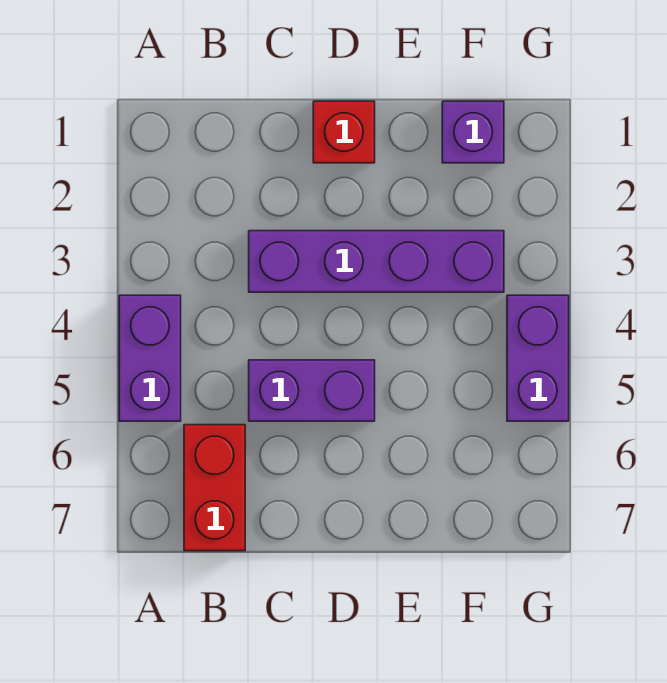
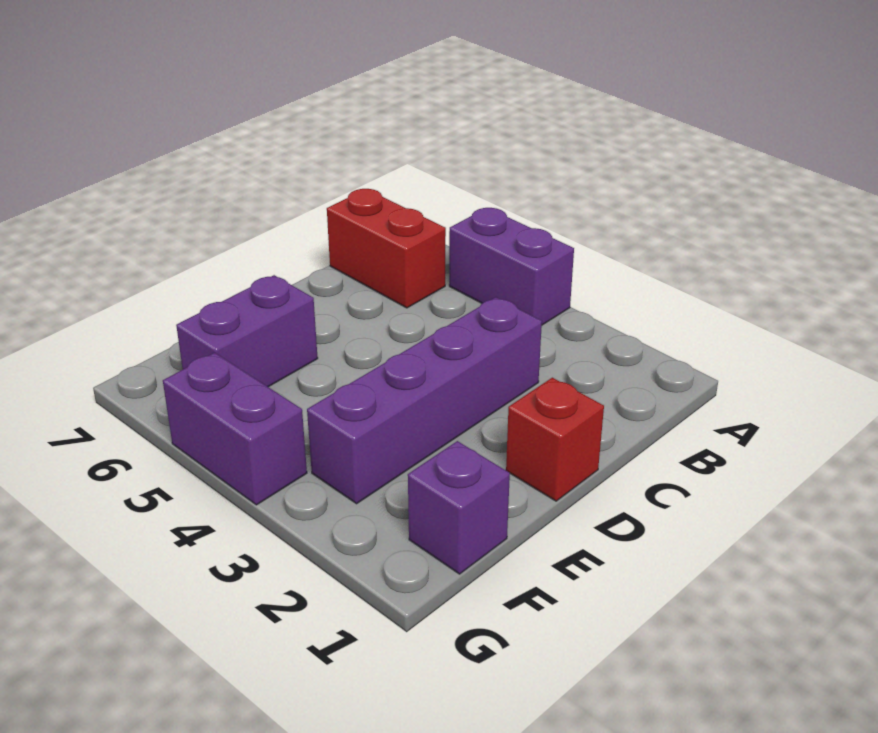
purple 1x2 brick [249,360,375,421] -> purple 1x2 brick moved to [176,275,318,387]

